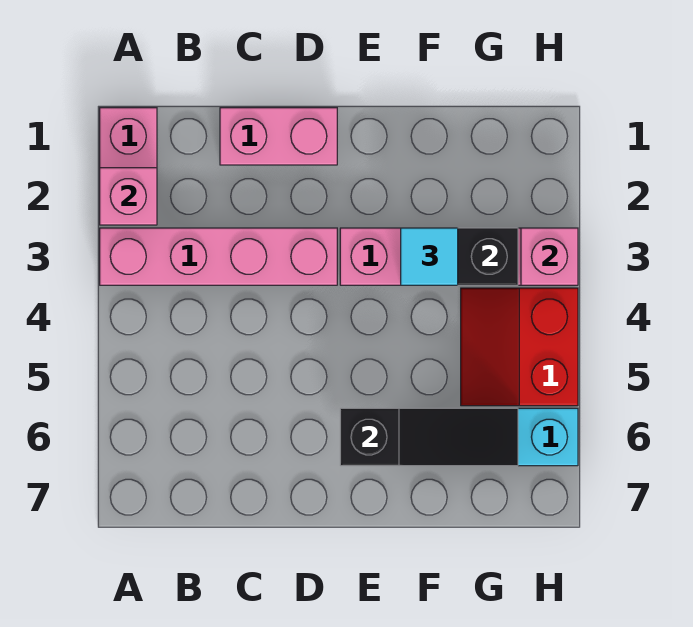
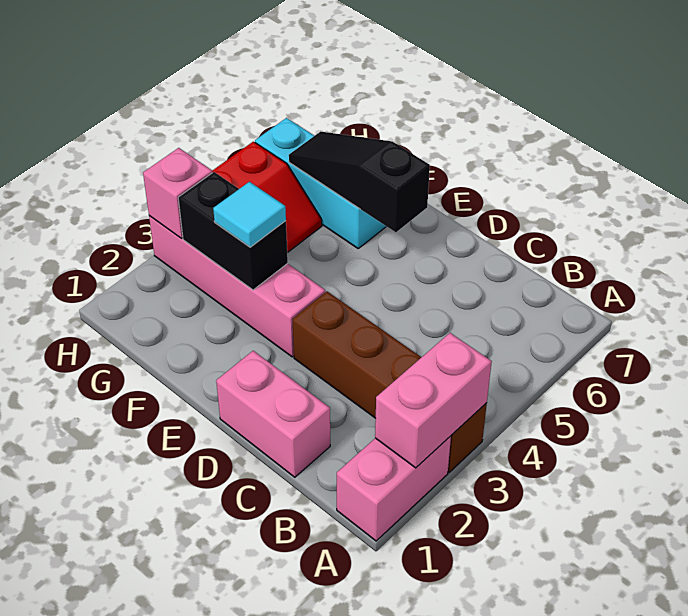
pink 1x1 brick [100,168,157,225] -> pink 1x2 brick [375,333,492,468]
pink 1x4 brick [100,228,337,285] -> brown 1x4 brick [292,291,487,472]

